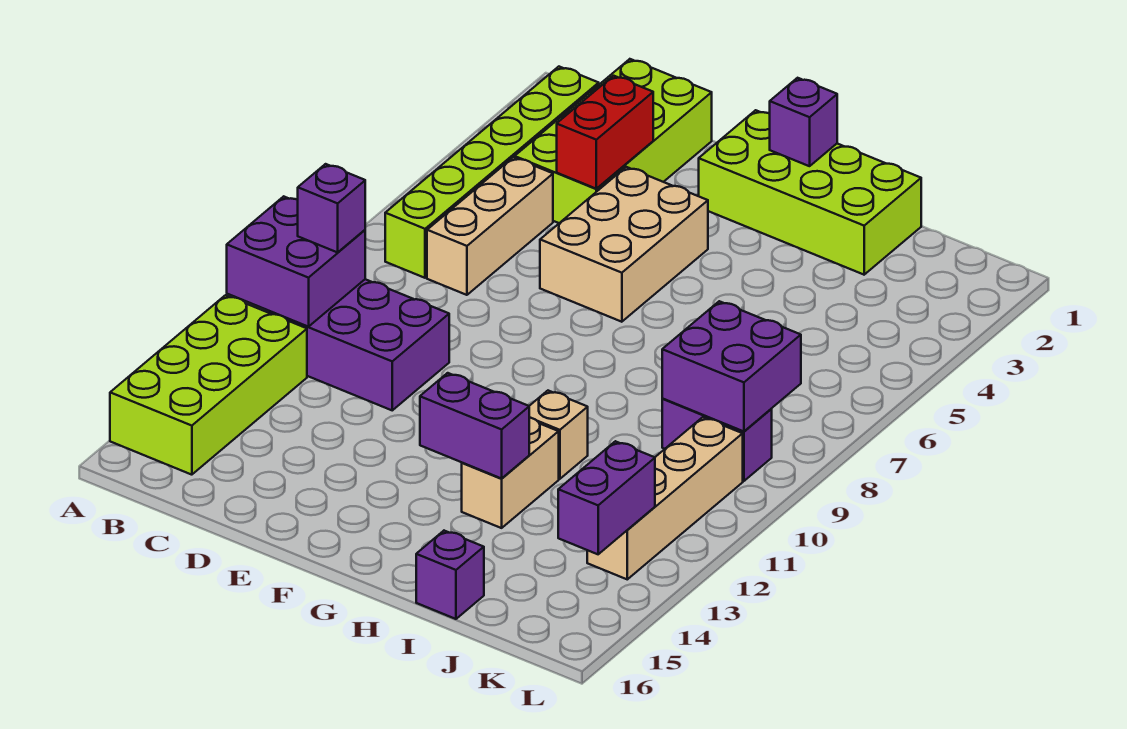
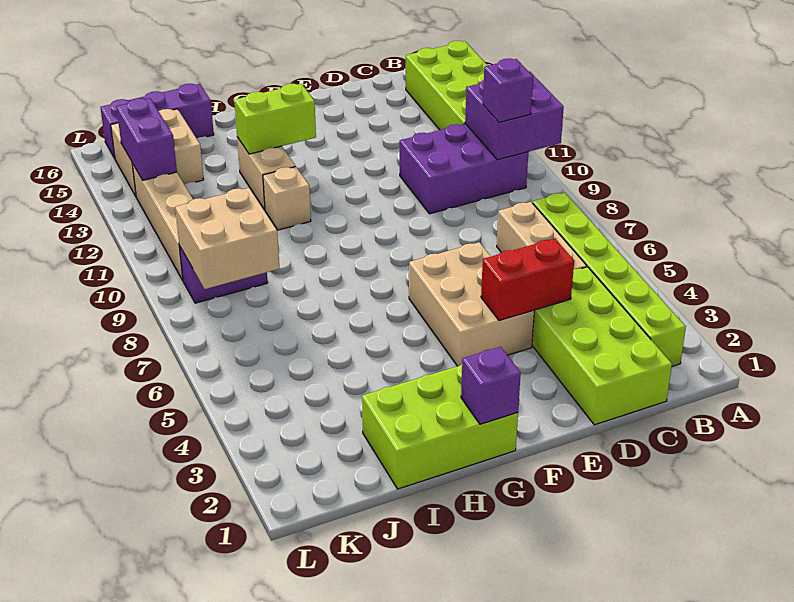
red 1x2 brick [557,76,653,189] -> red 1x2 brick turned to [481,239,574,321]
lime 2x4 brick [699,110,921,275] -> lime 2x3 brick [362,365,518,489]
purple 1x2 brick [420,373,529,479] -> lime 1x2 brick [234,84,316,154]
purple 1x1 brick [416,531,484,619] -> purple 1x3 brick [101,84,214,158]
purple 2x2 brick [662,301,801,431] -> tan 2x2 brick [175,188,279,289]
none -> tan 2x2 brick [111,109,204,196]

